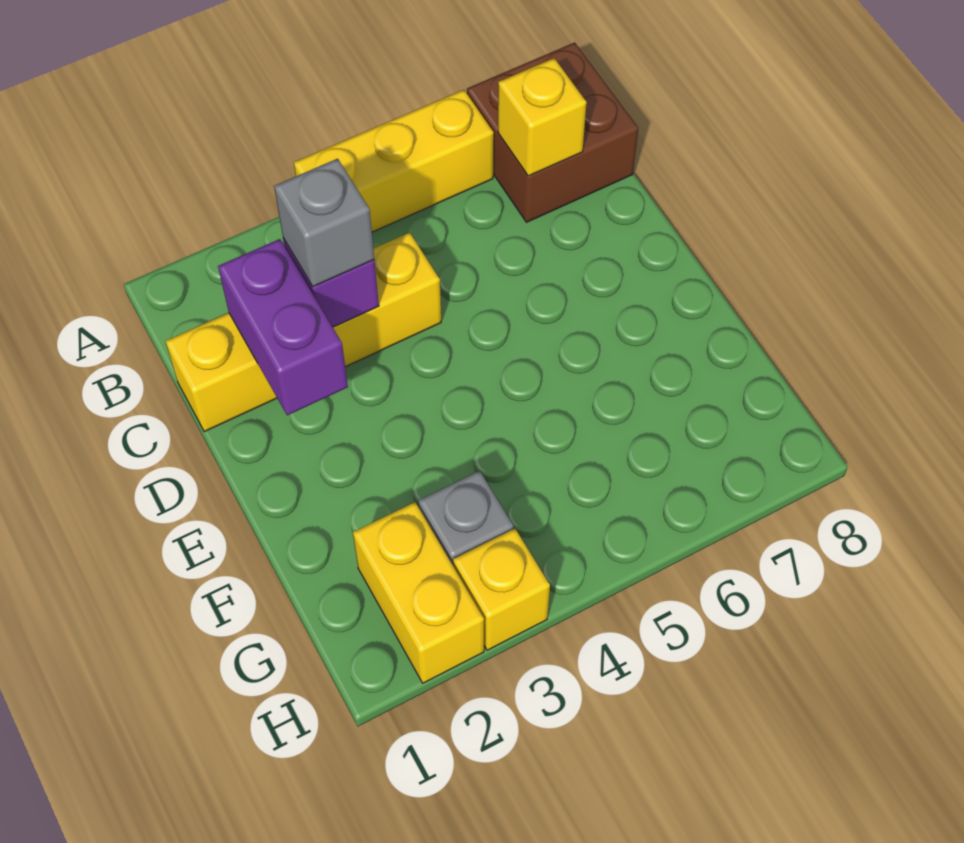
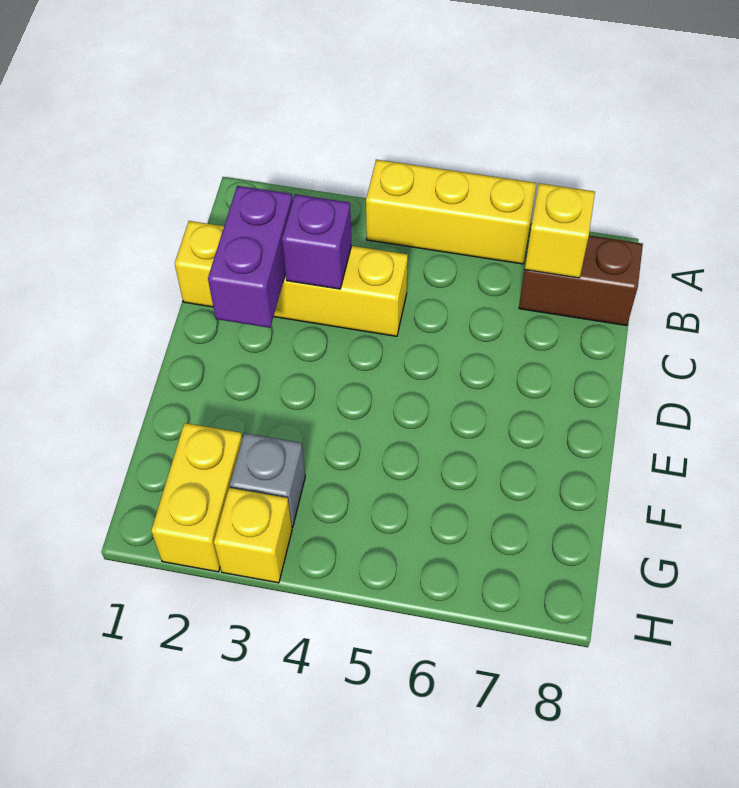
brown 2x2 brick [467,42,638,222] -> brown 1x2 brick [519,236,643,326]
grey 1x1 brick [274,159,374,287] -> none

